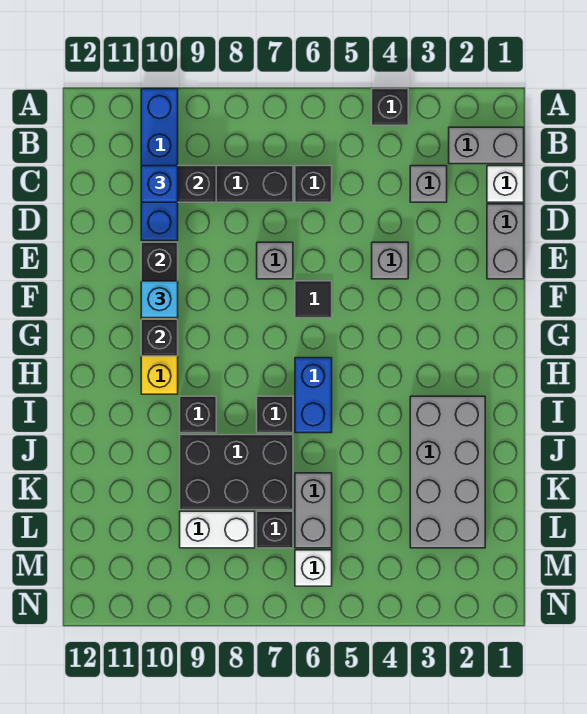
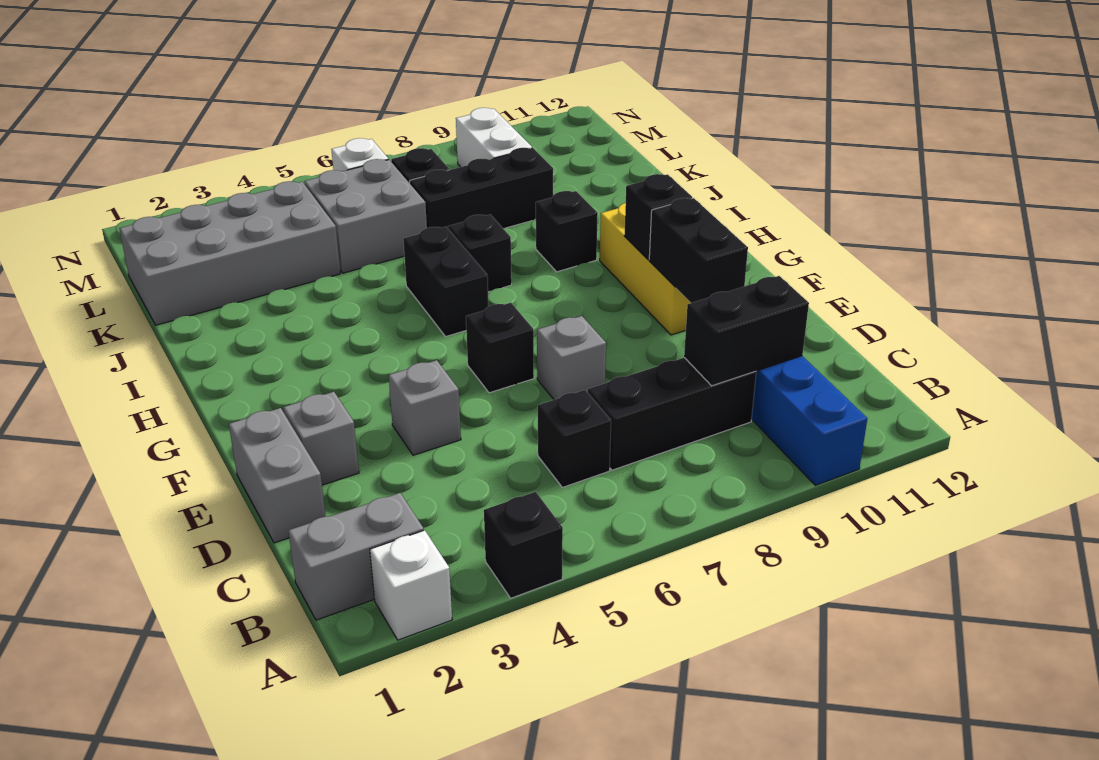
white 1x1 brick [487,166,524,202] -> white 1x1 brick moved to [370,530,452,640]
grey 1x1 brick [410,166,447,202] -> grey 1x1 brick moved to [283,392,359,485]
blue 1x1 brick [141,166,178,202] -> none
black 1x1 tile [295,281,332,318] -> black 1x1 brick [466,303,534,393]
cyan 1x1 brick [141,281,178,318] -> none
blue 1x2 brick [295,358,332,433] -> black 1x2 brick [403,227,488,337]
grey 2x4 brick [410,396,485,548] -> grey 2x4 brick turned to [119,181,340,325]
black 2x3 brick [180,435,293,510] -> black 1x3 brick [410,148,553,229]
grey 1x2 brick [295,473,332,548] -> grey 2x2 brick [304,159,427,273]
white 1x2 brick [180,511,255,548] -> white 1x2 brick turned to [456,108,532,167]

